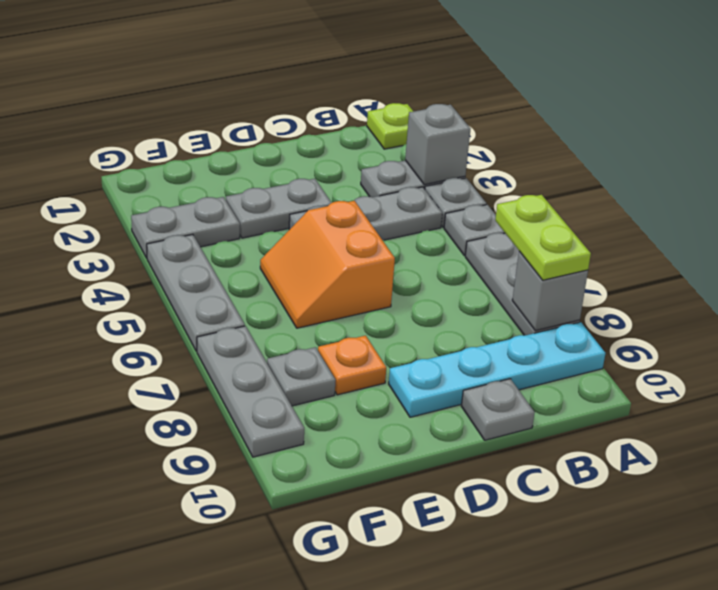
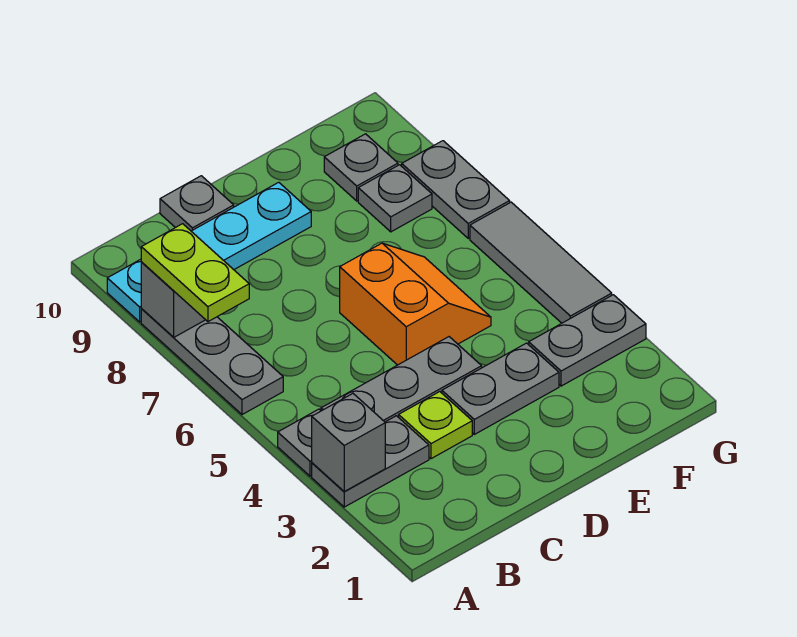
lime 1x1 plate [367,103,414,149] -> lime 1x1 plate moved to [399,392,472,459]
grey 1x1 plate [444,205,505,255] -> grey 1x1 plate moved to [324,134,398,201]
orange 1x1 plate [318,336,386,395] -> none
grey 1x3 plate [147,234,245,351] -> grey 1x3 tile [470,202,612,323]
grey 1x3 plate [197,326,304,457] -> grey 1x2 plate [402,141,510,238]

